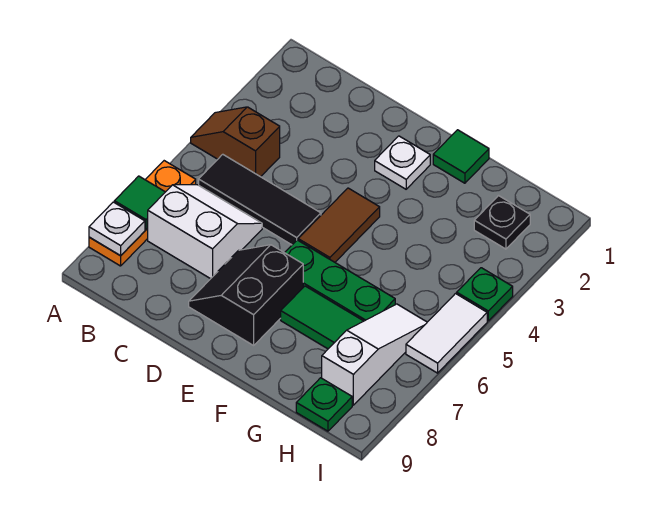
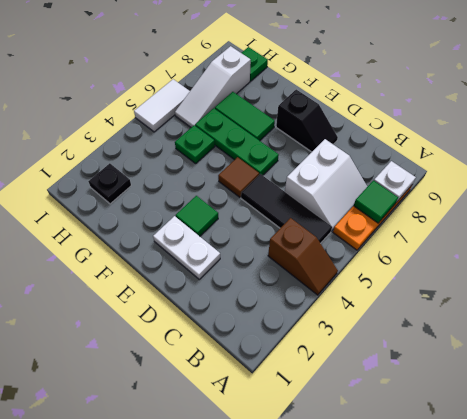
white 2x2 slope [147,185,262,279] -> white 2x2 slope turned to [285,139,367,231]
black 2x2 slope [189,245,303,345] -> black 1x2 slope [276,90,338,152]
white 1x1 plate [375,136,430,189] -> white 1x2 plate [153,216,220,279]
brown 1x2 tile [298,188,380,262] -> brown 1x1 tile [218,157,259,197]
green 1x1 tile [433,130,489,183] -> green 1x1 tile moved to [176,196,218,236]
green 1x1 plate [457,268,513,321] -> green 1x1 plate moved to [175,125,215,163]

